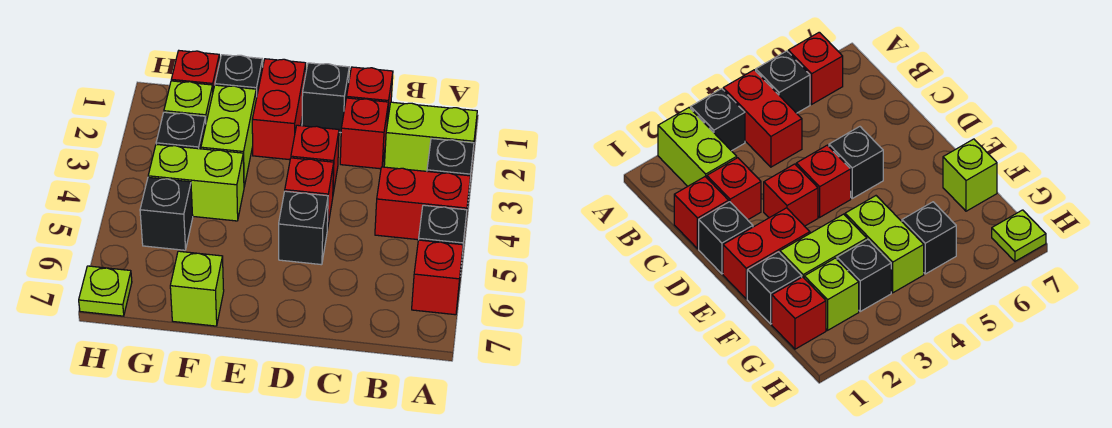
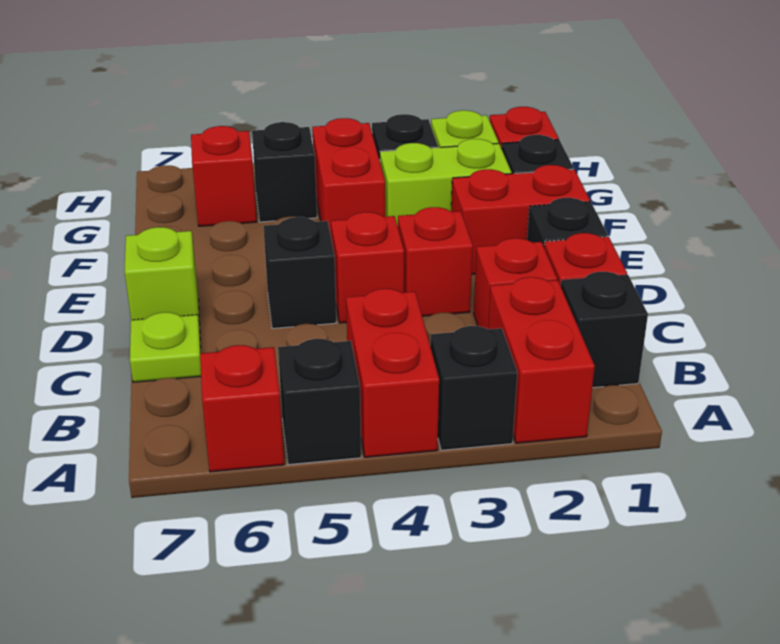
lime 1x2 brick [384,102,477,171] -> red 1x2 brick [488,277,595,443]
none -> black 1x1 brick [561,272,648,388]
lime 1x2 brick [148,144,244,221] -> red 1x2 brick [312,118,385,240]
lime 1x1 brick [170,251,224,326] -> lime 1x1 brick moved to [124,227,200,329]
none -> red 1x1 brick [191,126,257,226]
lime 1x1 plate [79,266,132,316] -> lime 1x1 plate moved to [130,312,201,382]

